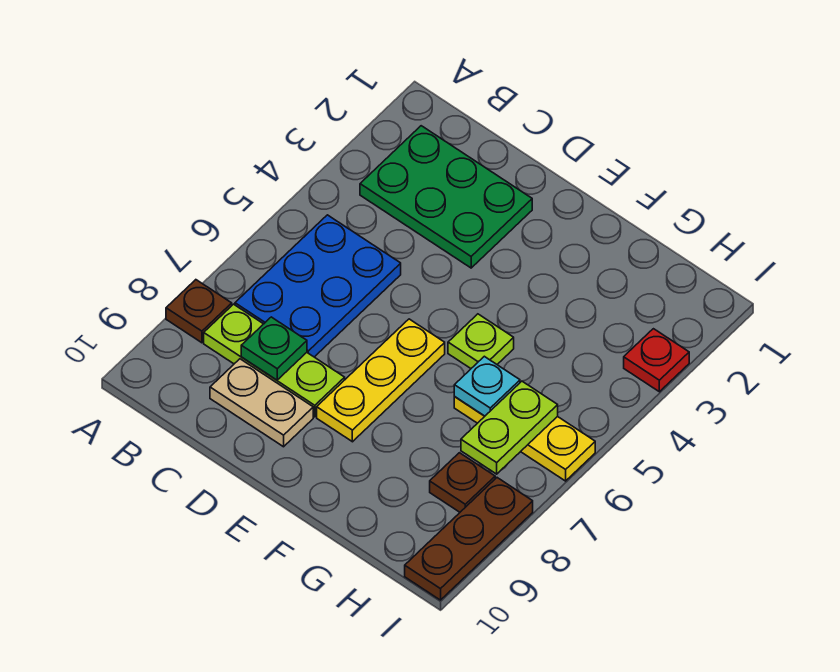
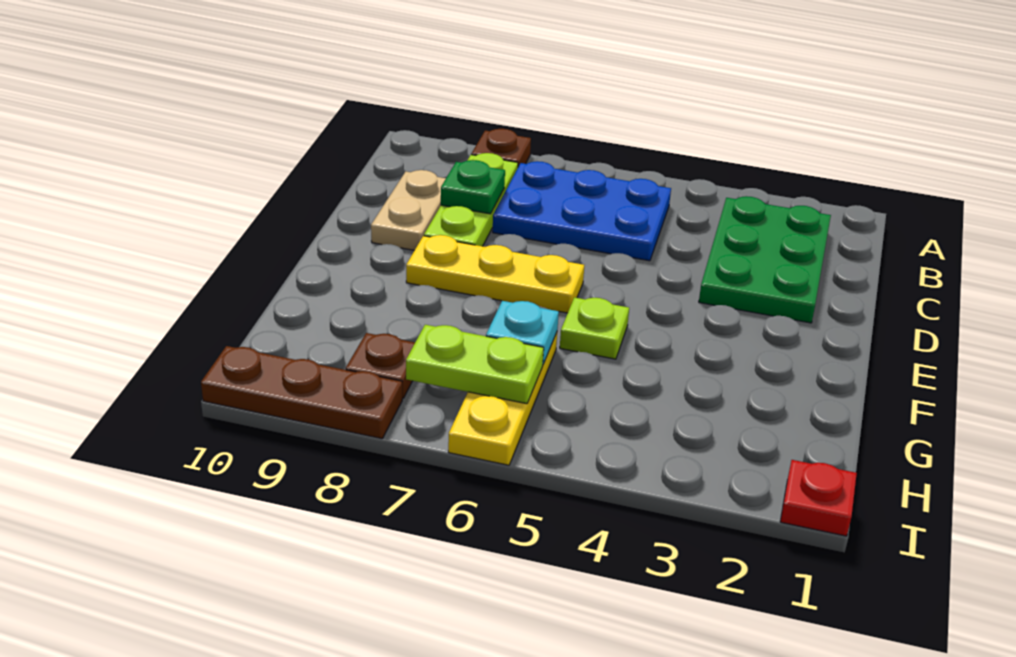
red 1x1 plate [624,329,689,392] -> red 1x1 plate moved to [780,460,857,536]

